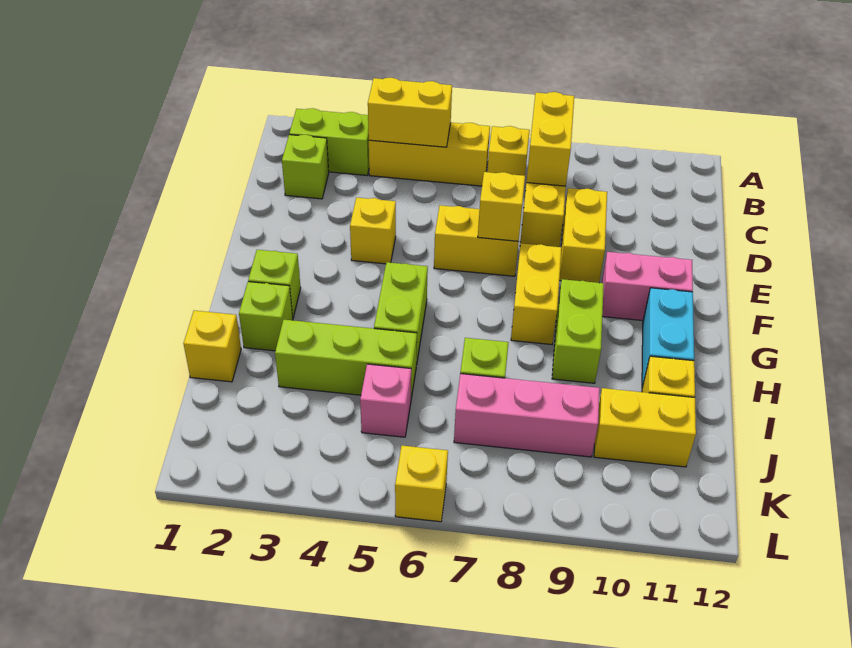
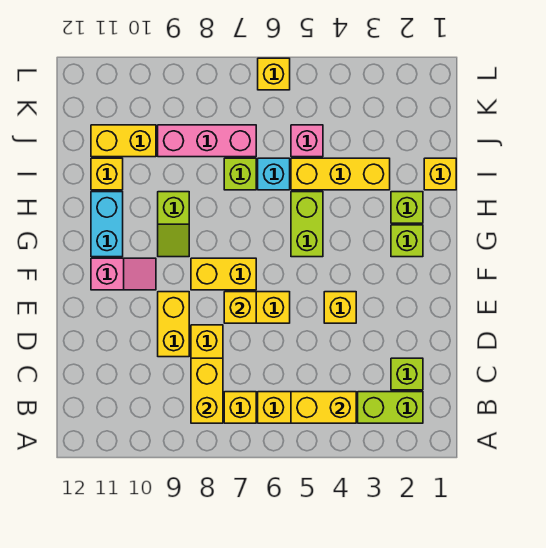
yellow 1x2 brick [511,243,562,345] -> yellow 1x2 brick turned to [191,258,256,290]
pink 1x2 brick [602,252,693,321] -> pink 1x2 slope [91,258,156,290]
lime 1x2 brick [552,279,604,383] -> lime 1x2 slope [158,192,189,257]
lime 1x3 brick [275,320,417,398] -> yellow 1x3 brick [291,158,390,190]
none -> cyan 1x1 brick [258,158,290,190]

